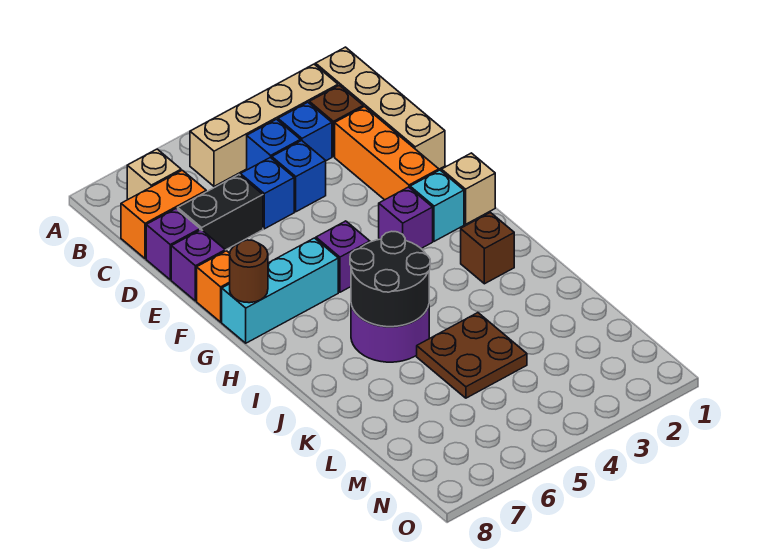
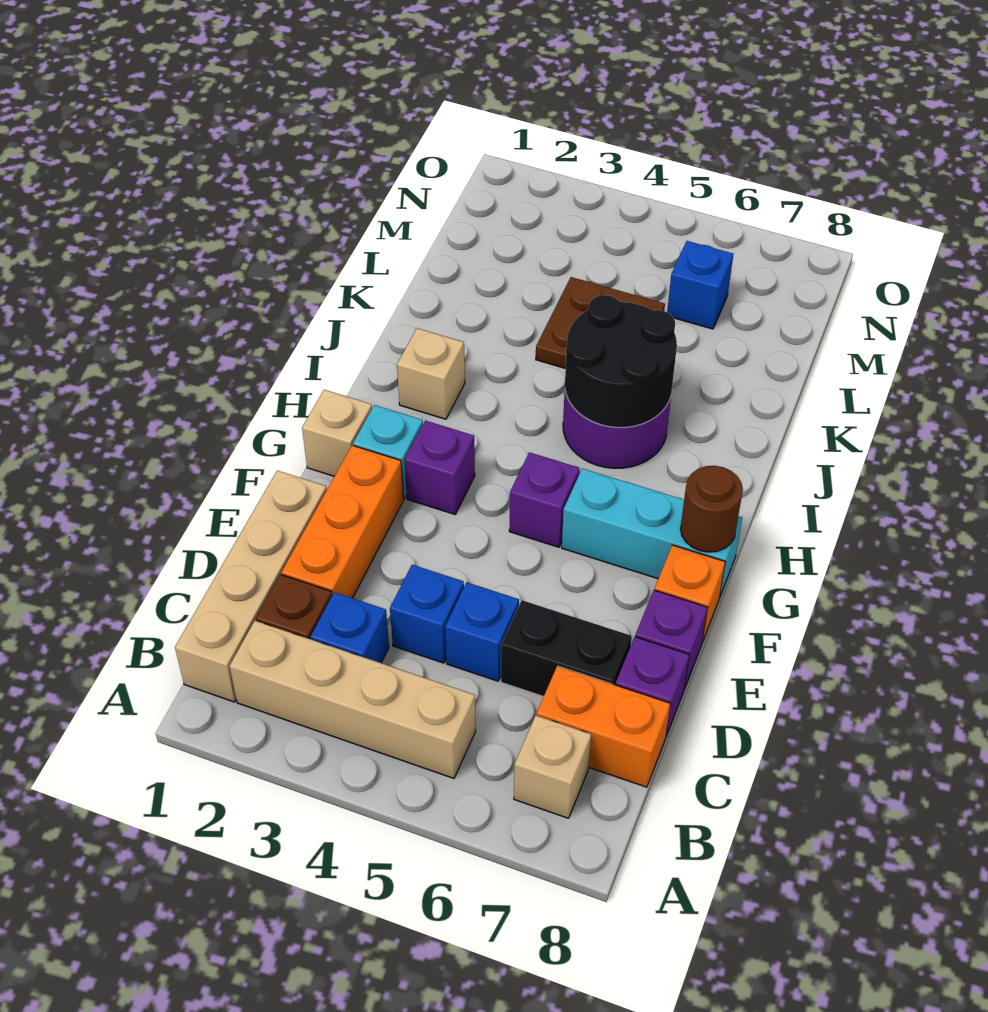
blue 1x1 brick [247,119,301,170] -> blue 1x1 brick moved to [667,241,733,329]
brown 1x1 brick [461,212,514,284] -> tan 1x1 brick [397,328,465,419]

